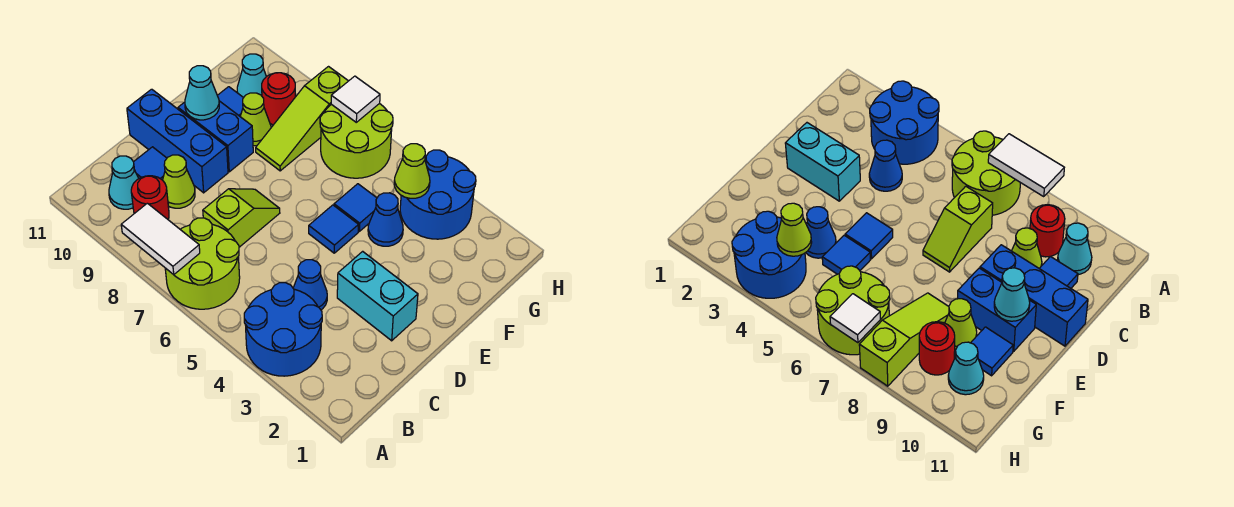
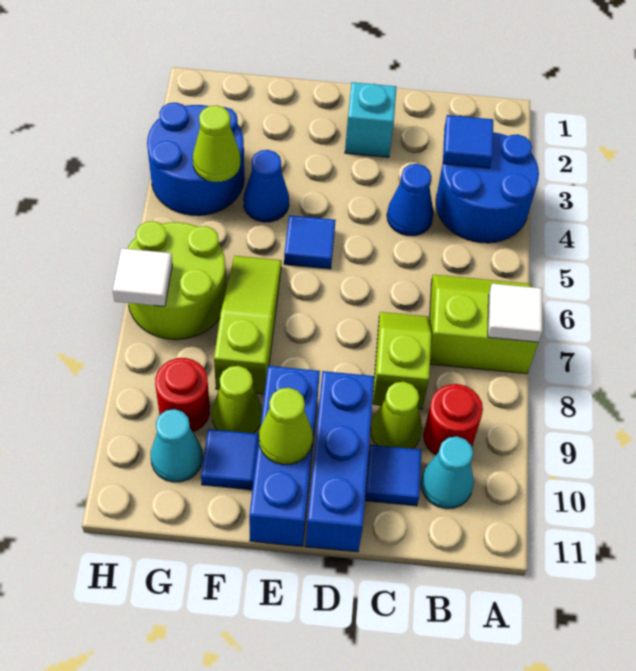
lime 2x2 round brick [165,218,240,309] -> lime 2x2 slope [429,275,538,374]
white 1x2 tile [121,203,200,275] -> white 1x1 tile [488,283,542,342]
lime 1x2 slope [203,189,280,247] -> lime 1x2 slope turned to [372,312,431,409]
cyan 1x2 brick [337,251,418,341] -> cyan 1x1 brick [345,82,397,157]
blue 1x2 brick [178,101,253,172] -> blue 1x3 brick [249,366,320,546]
cyan 1x1 cone [185,66,219,120] -> lime 1x1 cone [259,388,313,465]
blue 1x1 tile [334,184,377,231] -> blue 1x1 tile moved to [443,115,493,168]
lime 1x3 slope [256,67,348,171] -> lime 1x3 slope turned to [214,256,282,394]

